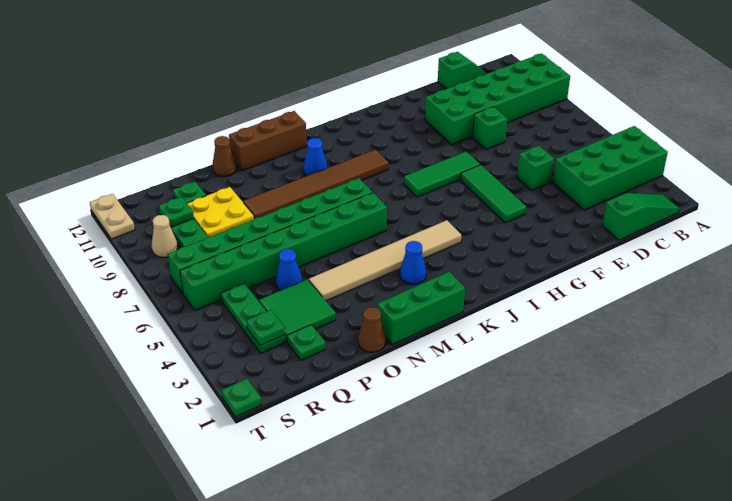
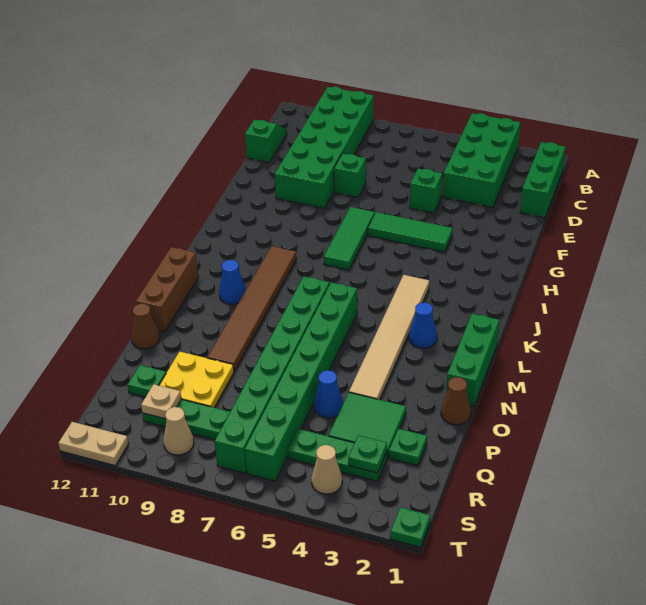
green 1x3 slope [602,193,679,240] -> green 1x3 brick [520,142,565,218]
green 1x1 plate [159,197,194,227] -> tan 1x1 plate [141,384,181,419]
none -> tan 1x1 cone [311,445,342,494]

